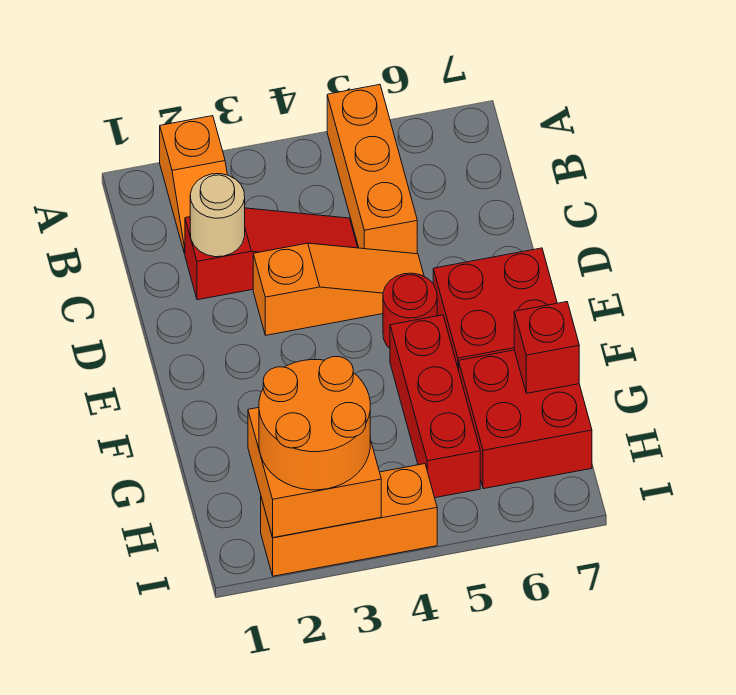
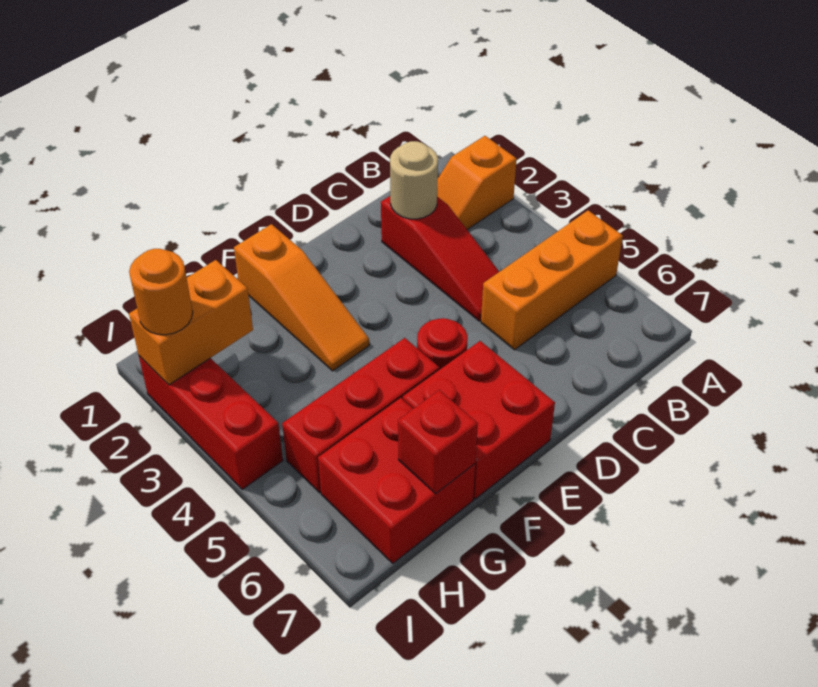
orange 1x3 slope [253,243,424,335] -> orange 1x3 slope moved to [234,224,369,371]
orange 2x2 brick [248,407,381,538] -> orange 1x2 brick [129,260,253,385]
orange 2x2 round brick [259,356,370,490] -> orange 1x1 round brick [129,249,193,335]
orange 1x3 brick [261,464,437,576] -> red 1x3 brick [139,356,283,489]

